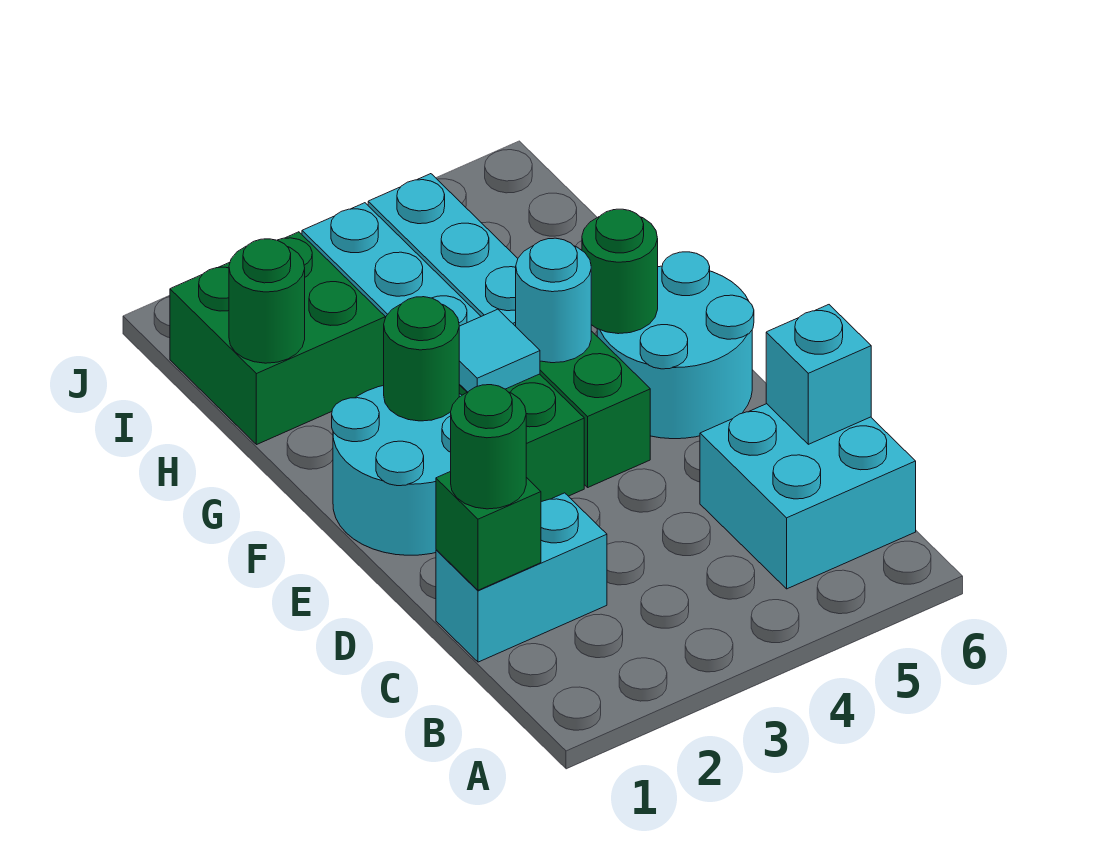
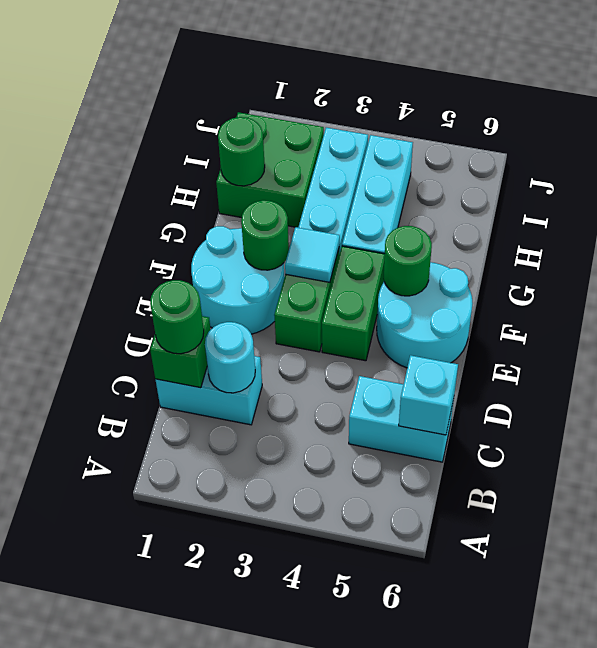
cyan 2x2 brick [700,404,916,589] -> cyan 1x2 brick [349,376,454,462]
cyan 1x1 round brick [516,238,591,363] -> cyan 1x1 round brick moved to [205,322,255,393]

